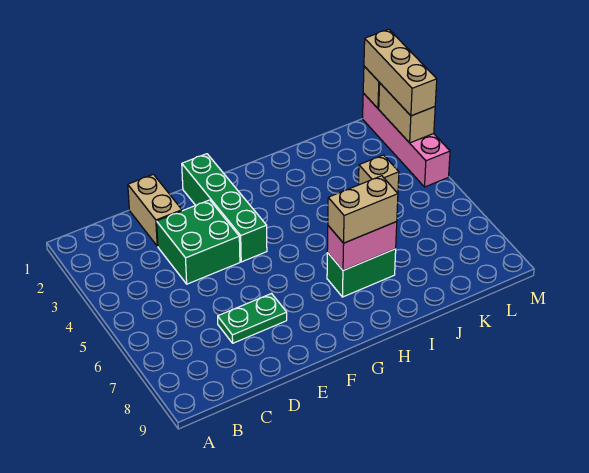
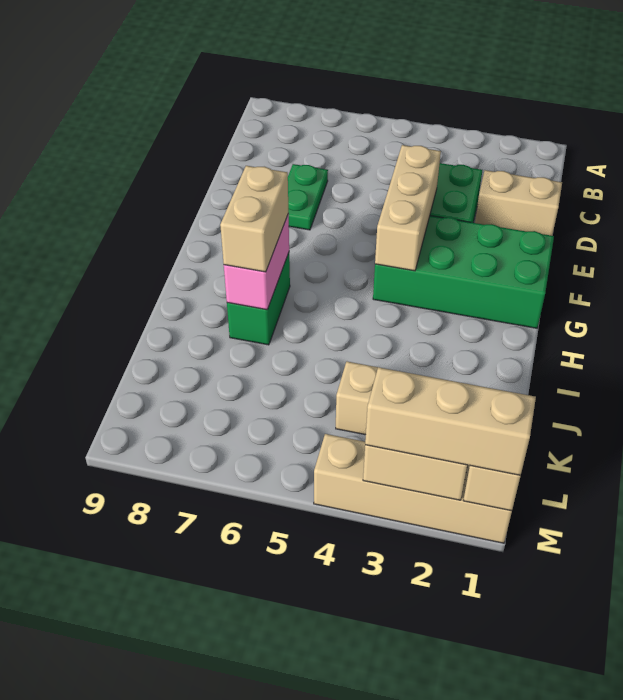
none -> tan 1x3 brick [375,145,441,271]
green 1x4 brick [182,154,267,262] -> green 2x4 brick [373,216,554,328]
pink 1x4 brick [363,93,450,187] -> tan 1x4 brick [314,434,512,543]

